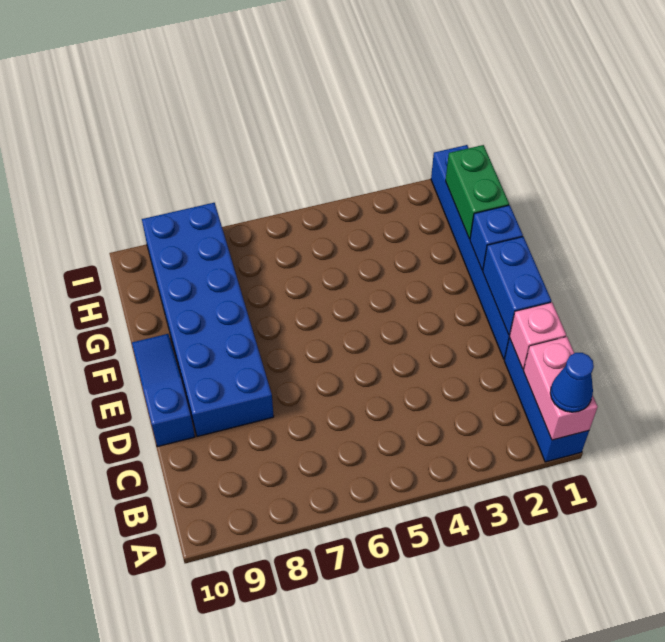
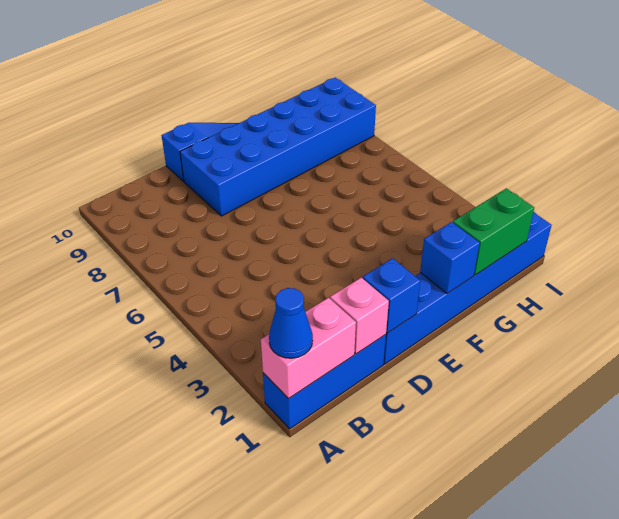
blue 1x2 brick [483,237,551,335] -> blue 1x1 brick [363,258,420,333]

